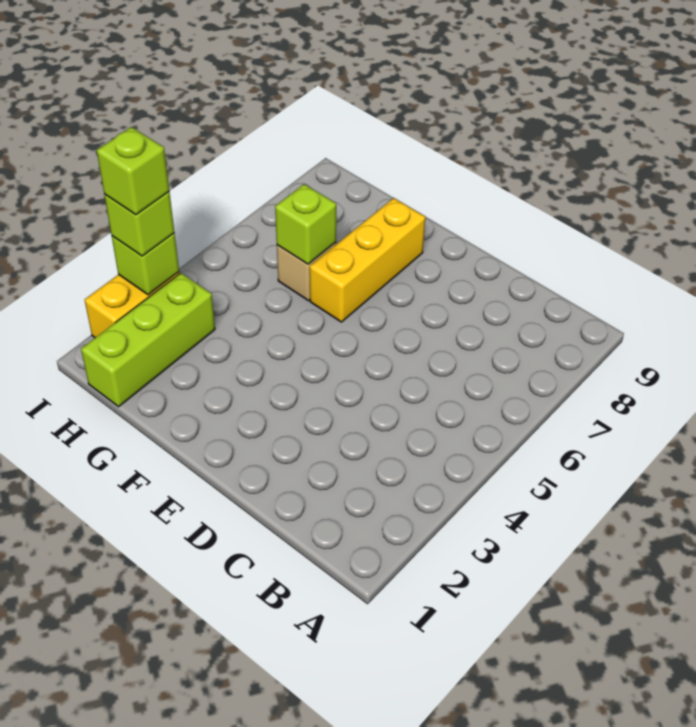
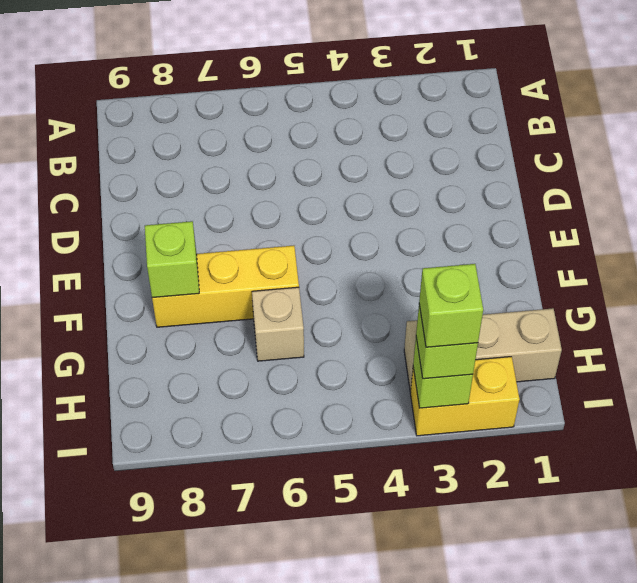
lime 1x1 brick [275,184,336,264] -> lime 1x1 brick moved to [145,221,199,298]
lime 1x3 brick [81,273,215,407] -> tan 1x3 brick [404,308,562,391]

